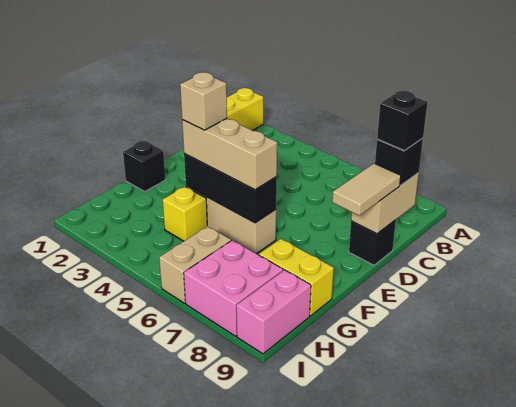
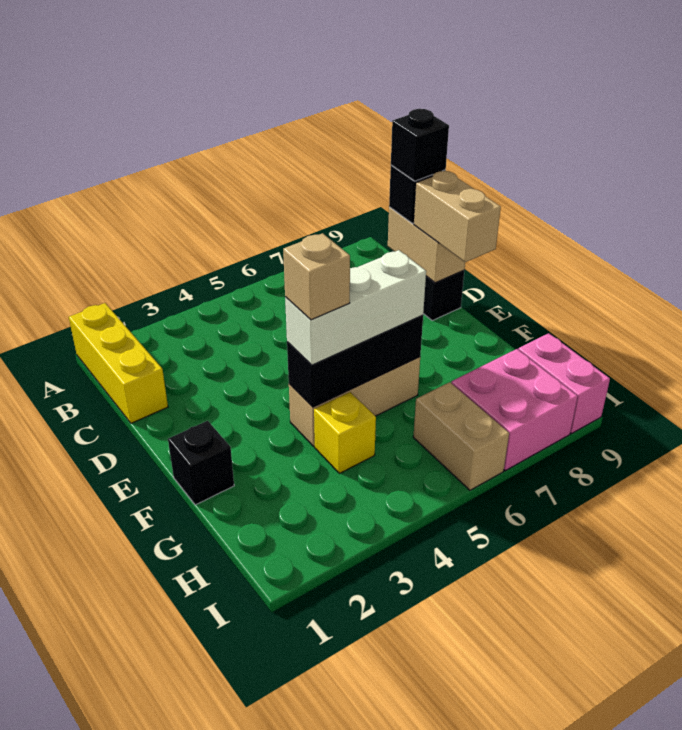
tan 1x2 tile [332,163,401,215] -> tan 1x2 brick [414,171,501,262]
tan 1x3 brick [182,118,277,190] -> white 1x3 brick [285,250,426,365]
yellow 1x2 brick [259,239,334,316] -> none

